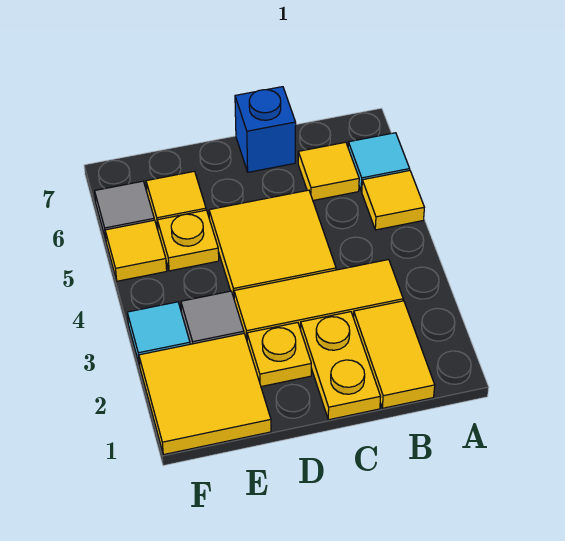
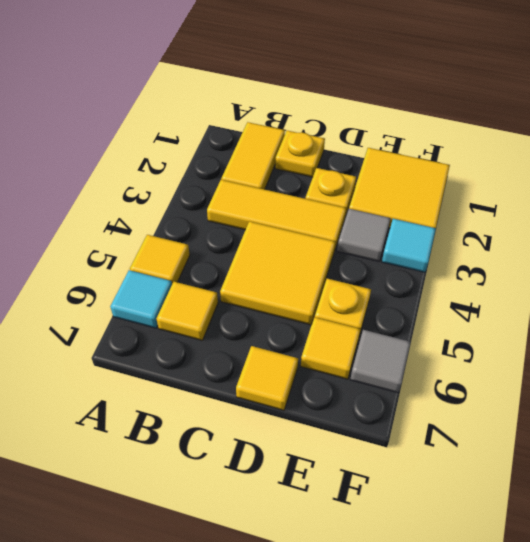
yellow 1x2 plate [301,312,381,420] -> yellow 1x1 plate [275,131,325,177]
blue 1x1 brick [235,87,296,172] -> none
yellow 1x1 tile [105,220,167,281] -> yellow 1x1 tile moved to [236,346,298,410]

